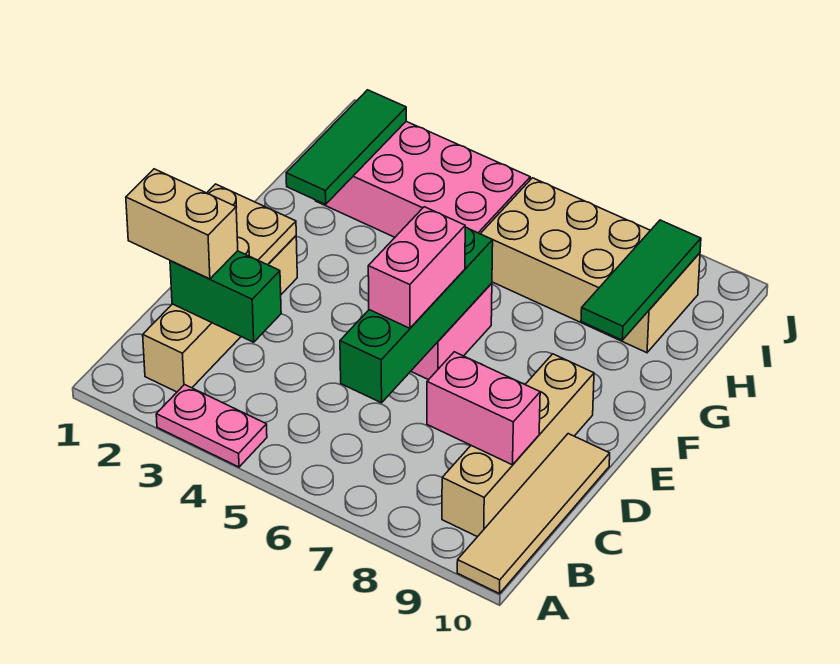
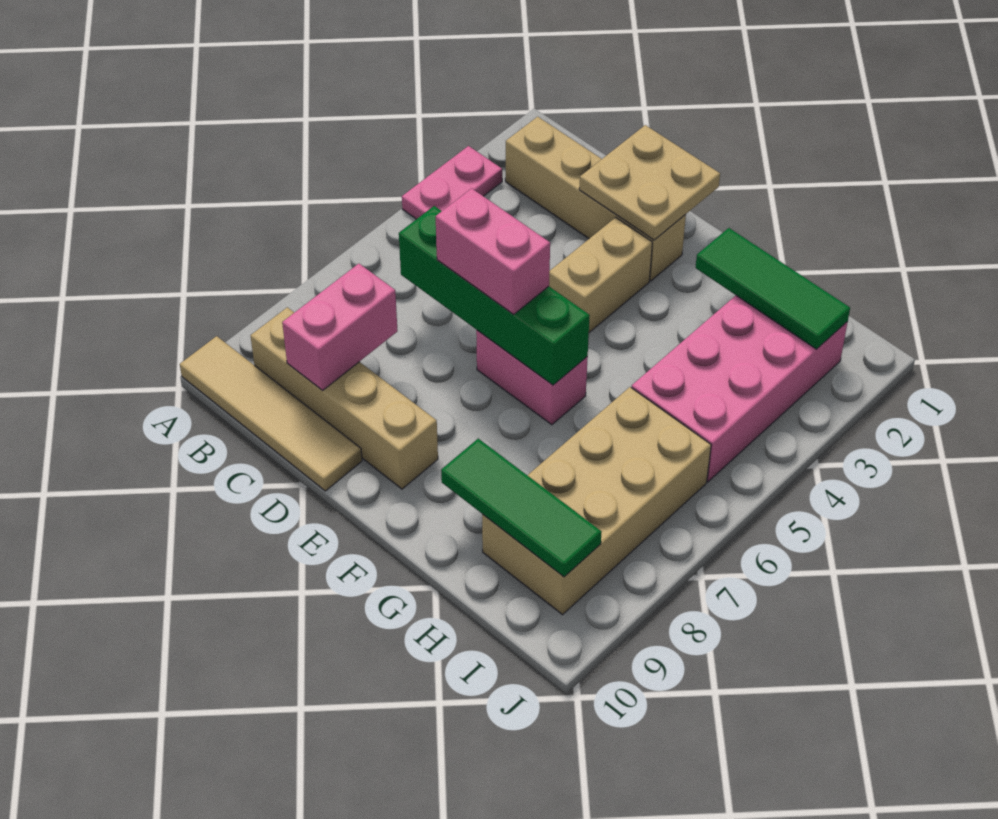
tan 1x2 brick [126,169,238,279] -> tan 1x2 brick moved to [549,217,652,333]
green 1x2 brick [170,251,281,342] -> none

